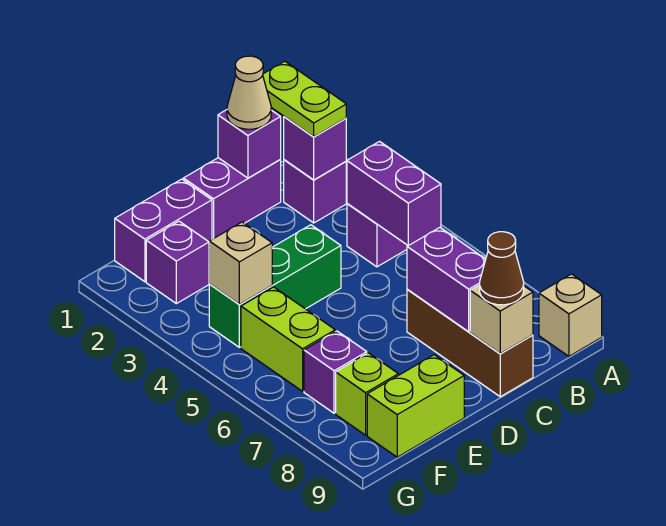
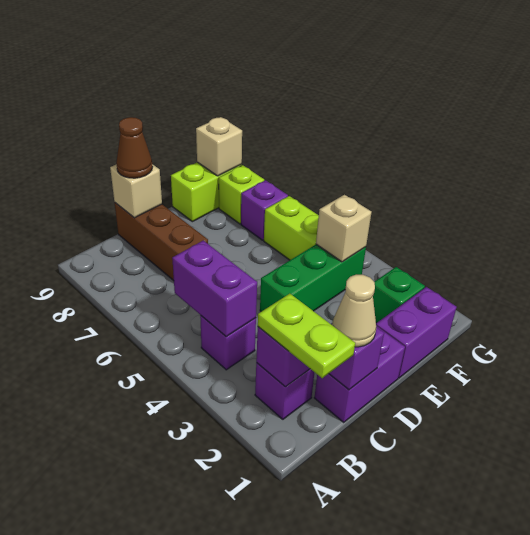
tan 1x1 brick [539,274,602,356] -> tan 1x1 brick moved to [196,117,242,176]
purple 1x2 brick [407,227,486,332] -> none
purple 1x1 brick [146,221,209,304] -> green 1x1 brick [373,267,425,323]

